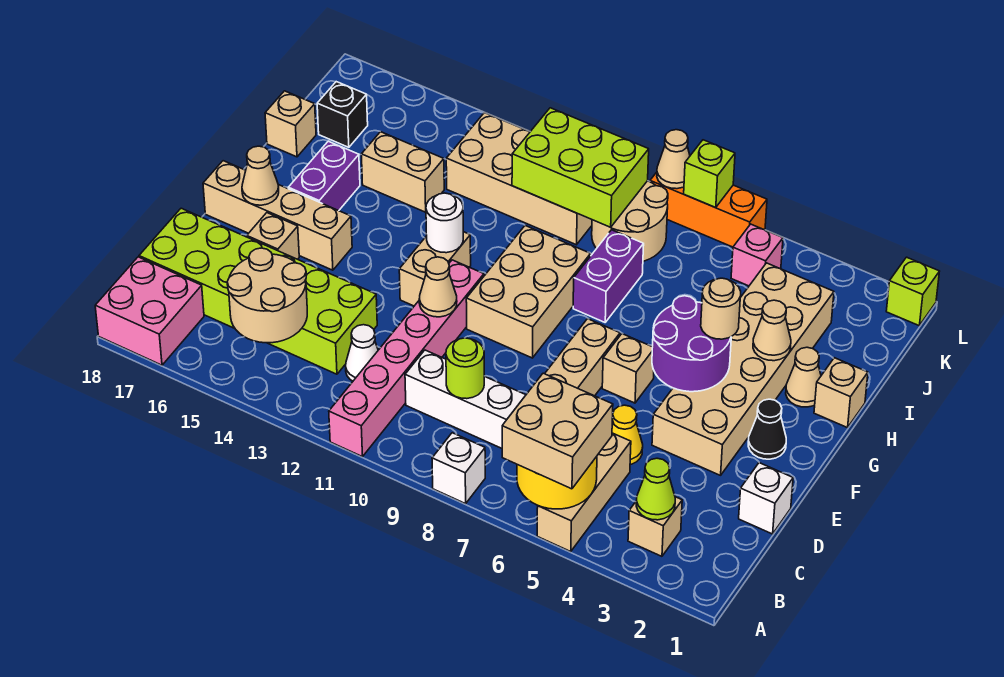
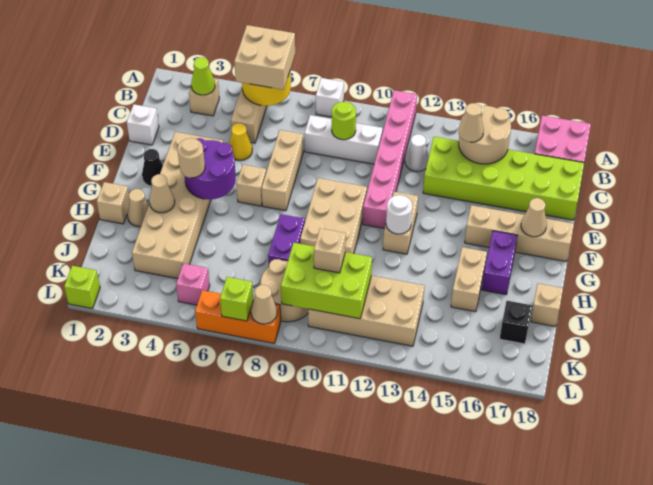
tan 1x1 cone [419,257,457,317] -> tan 1x1 cone moved to [459,103,484,142]
tan 1x1 brick [247,213,299,259] -> tan 1x1 brick moved to [314,228,346,273]
tan 1x2 brick [361,132,444,212] -> tan 1x2 brick turned to [451,247,487,312]

